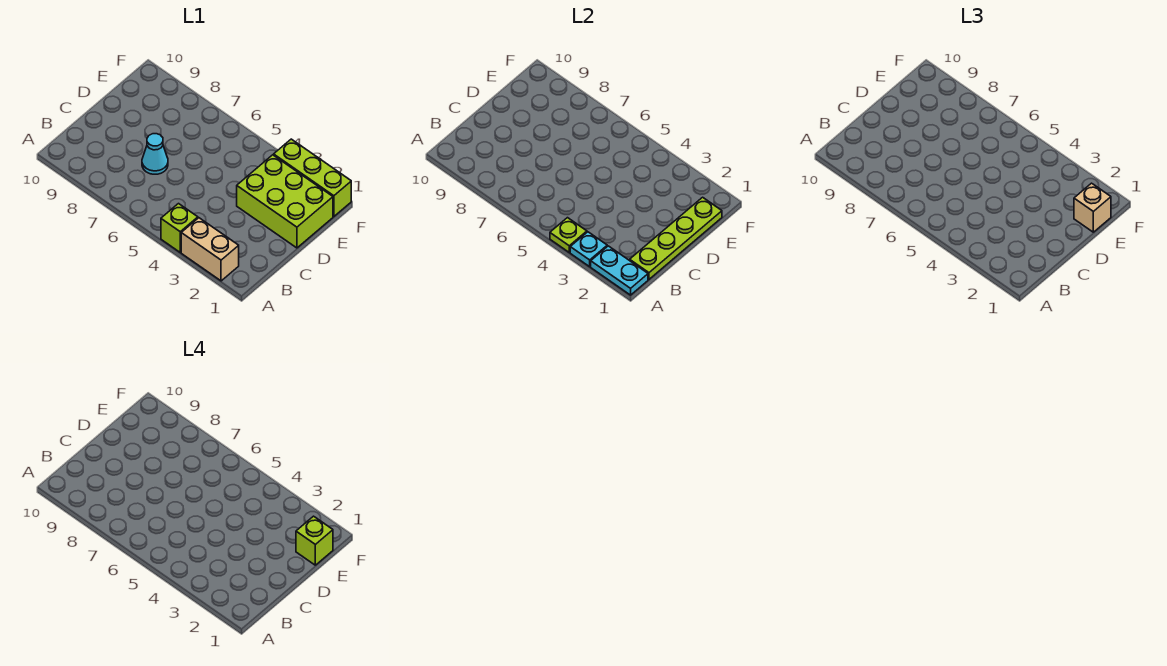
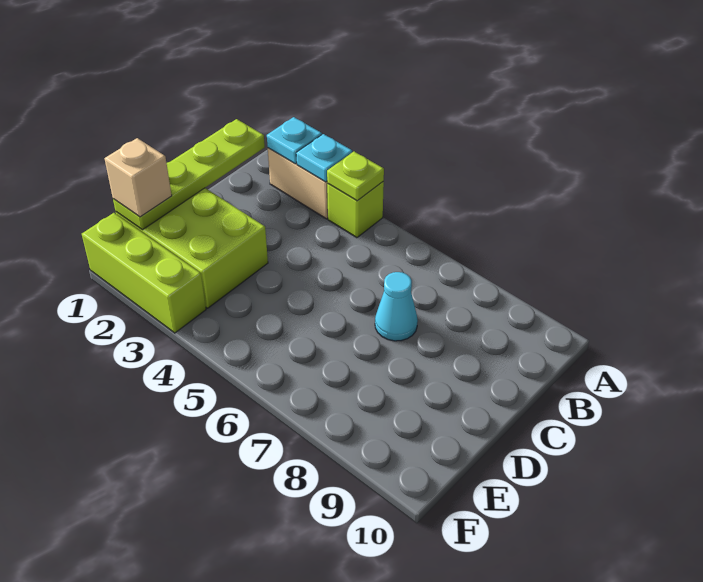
cyan 1x2 plate [591,246,648,295] -> cyan 1x1 plate [267,117,322,164]
lime 1x1 brick [296,516,333,565] -> none

